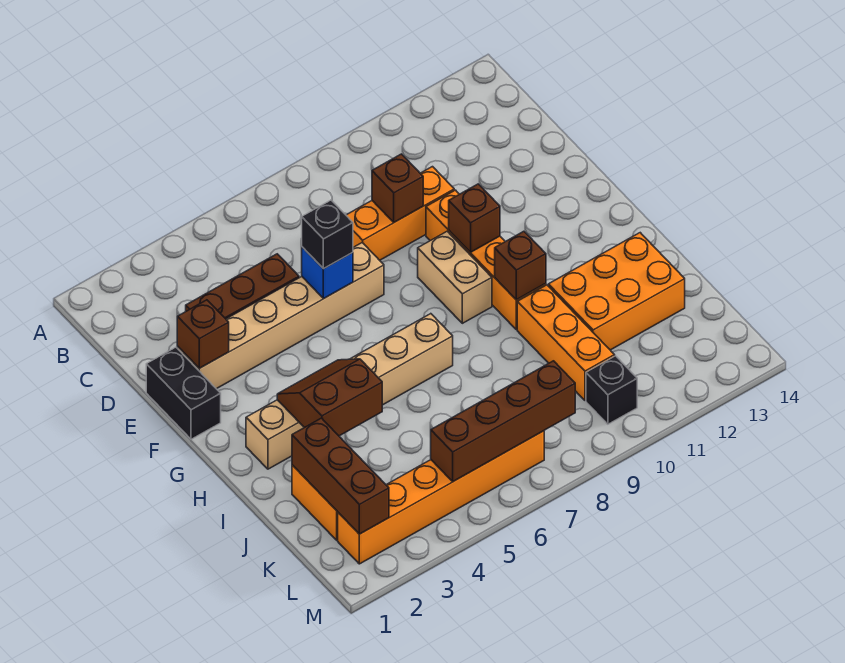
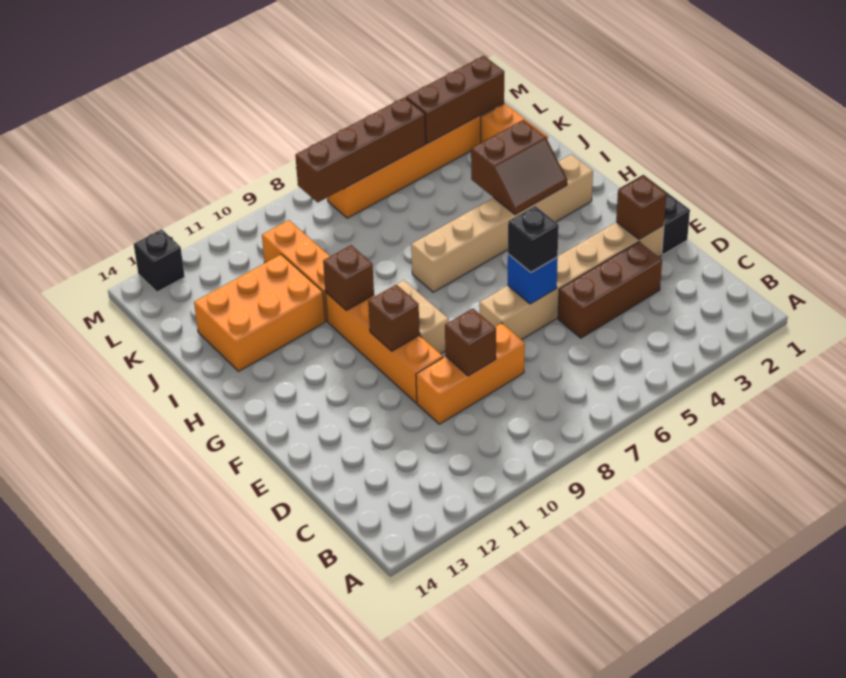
brown 1x3 brick [292,418,389,534] -> brown 1x3 brick turned to [406,56,504,144]
black 1x1 brick [586,356,637,424] -> black 1x1 brick moved to [134,229,185,292]

